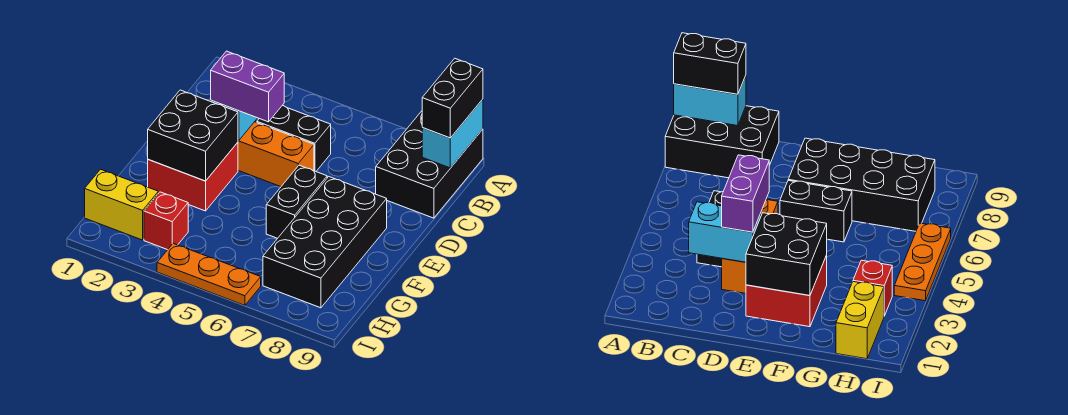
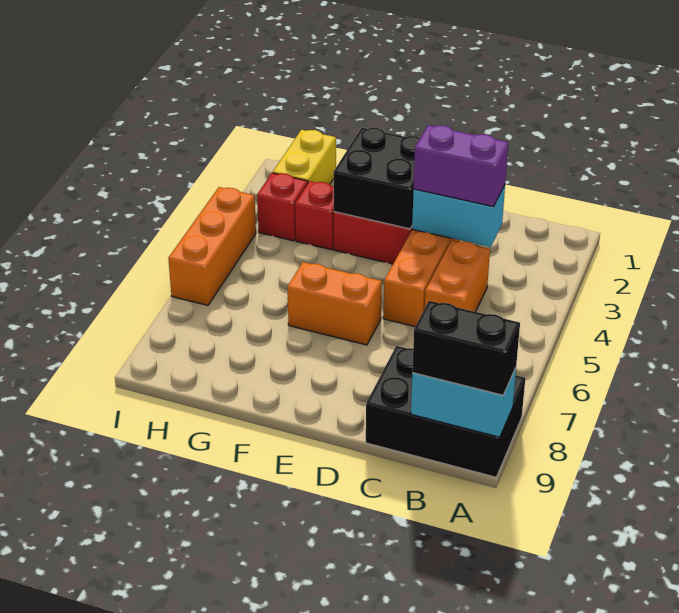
black 1x2 brick [257,106,331,171] -> orange 1x2 brick [425,240,490,312]
purple 1x2 brick [211,51,284,122] -> purple 1x2 brick turned to [414,125,508,207]
black 1x2 brick [266,165,327,238] -> orange 1x2 brick [288,262,382,345]
black 2x4 brick [263,177,387,308] -> none
none -> red 1x1 brick [295,181,334,250]
orange 1x3 plate [157,243,261,305] -> orange 1x3 brick [168,187,256,305]

